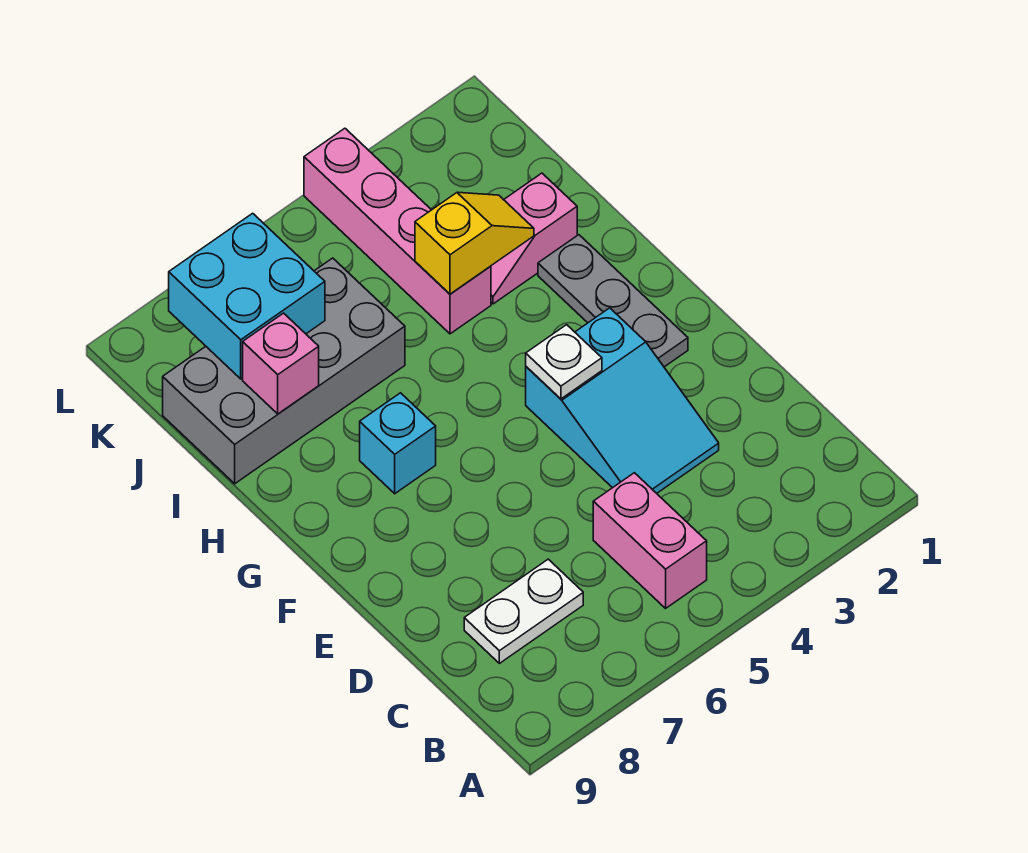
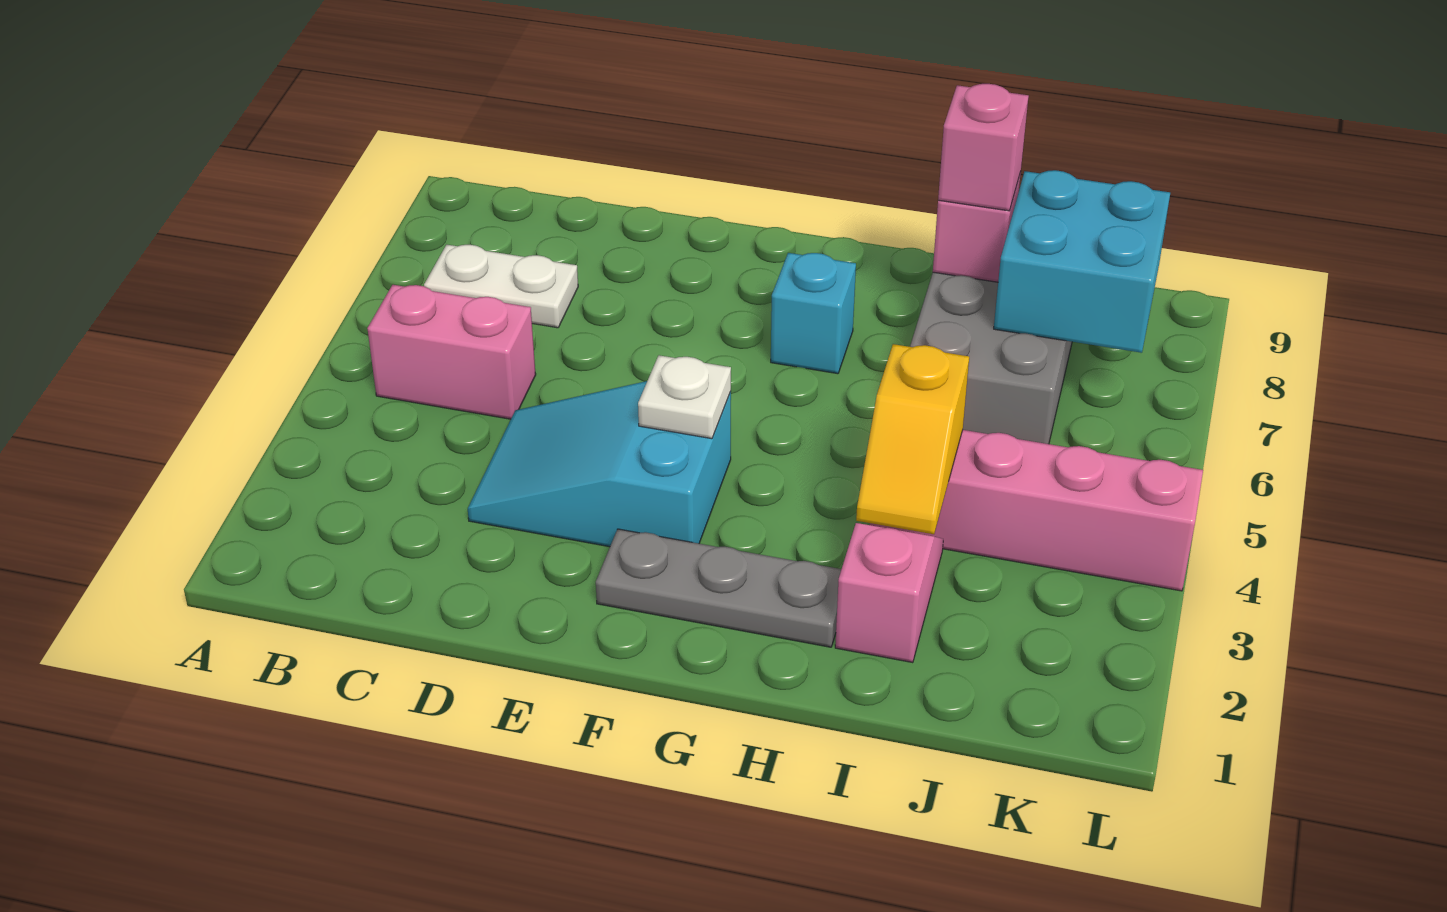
white 1x2 plate [464,559,583,663] -> white 1x2 plate turned to [424,245,578,328]
none -> pink 1x1 brick [938,84,1029,211]

